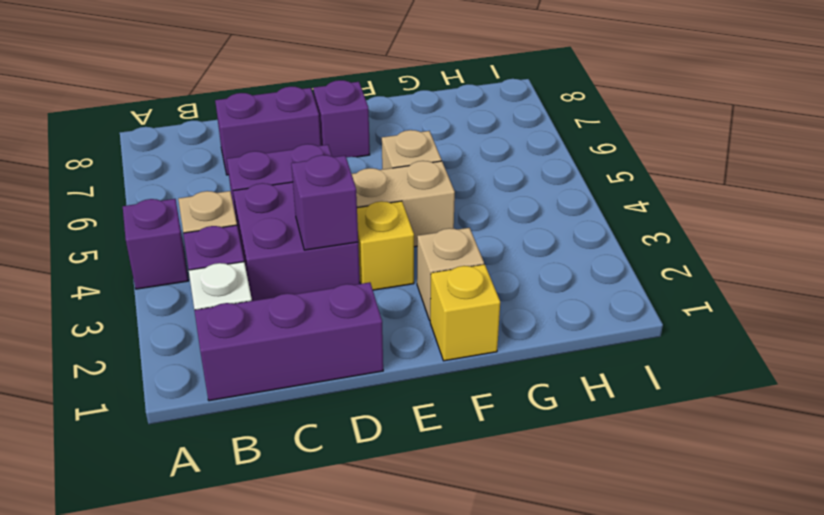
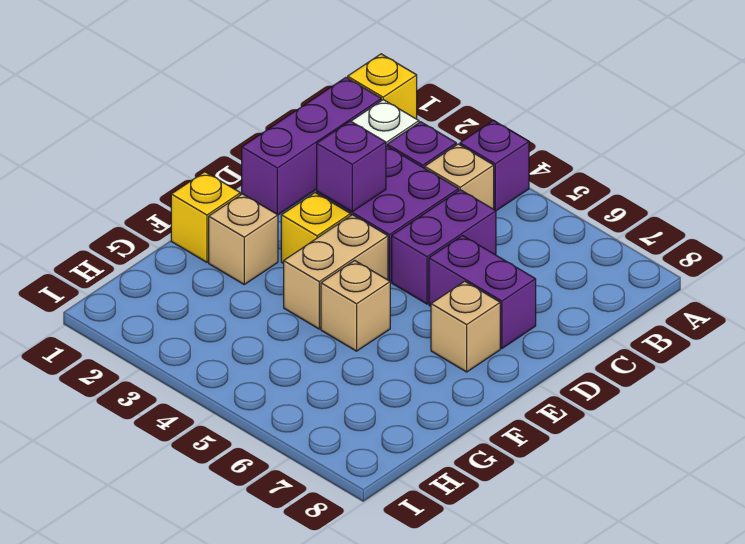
none -> yellow 1x1 brick [348,54,417,119]
purple 1x2 brick [215,86,321,175] -> purple 1x2 brick turned to [429,236,536,348]
purple 1x1 brick [313,80,370,157] -> tan 1x1 brick [431,281,500,372]

